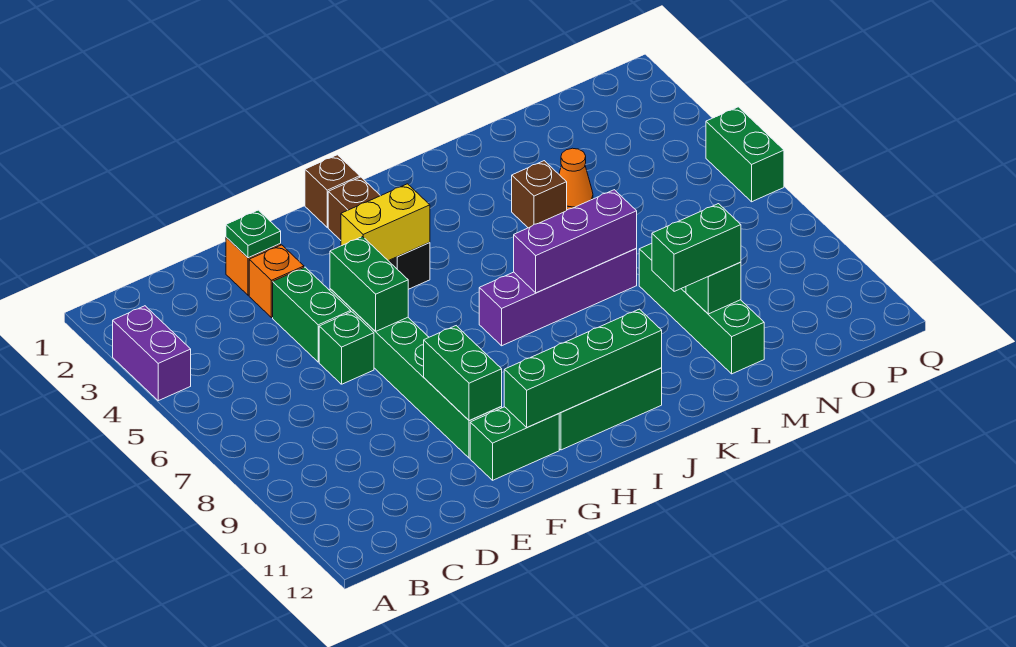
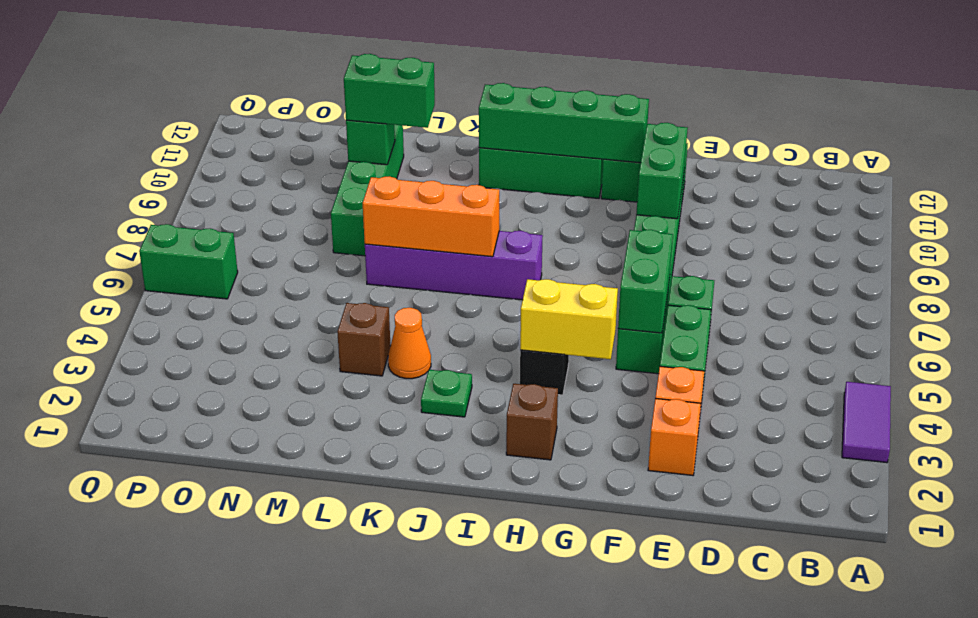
purple 1x2 brick [113,306,191,401] -> purple 1x2 tile [842,382,891,463]
green 1x1 plate [226,210,281,258] -> green 1x1 plate moved to [421,370,472,417]
brown 1x1 brick [305,155,360,227] -> none
purple 1x3 brick [514,190,637,293] -> orange 1x3 brick [363,176,499,257]
orange 1x1 cone [559,148,593,210] -> orange 1x1 cone moved to [388,308,431,379]
green 1x2 brick [706,107,784,202] -> green 1x2 brick turned to [139,224,238,299]

